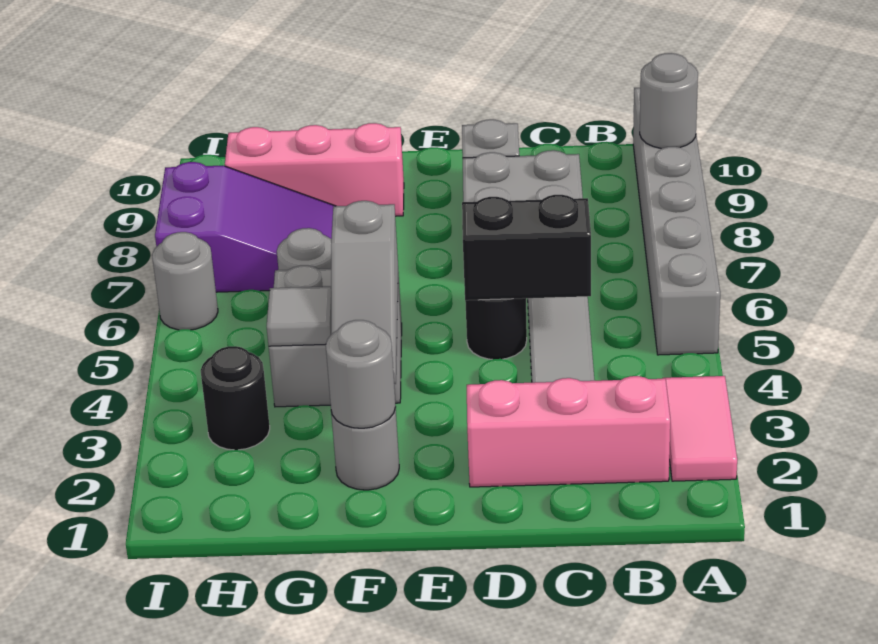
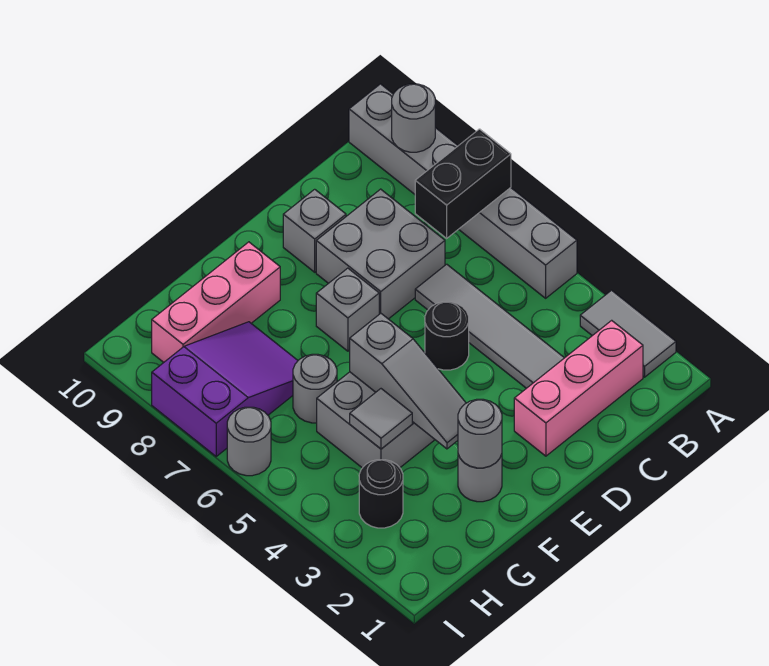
pink 1x2 tile [663,376,737,481] -> grey 1x2 tile [580,290,676,377]
black 1x2 brick [462,195,591,300] -> black 1x2 brick moved to [415,129,511,238]
none -> grey 1x1 brick [316,268,379,351]

